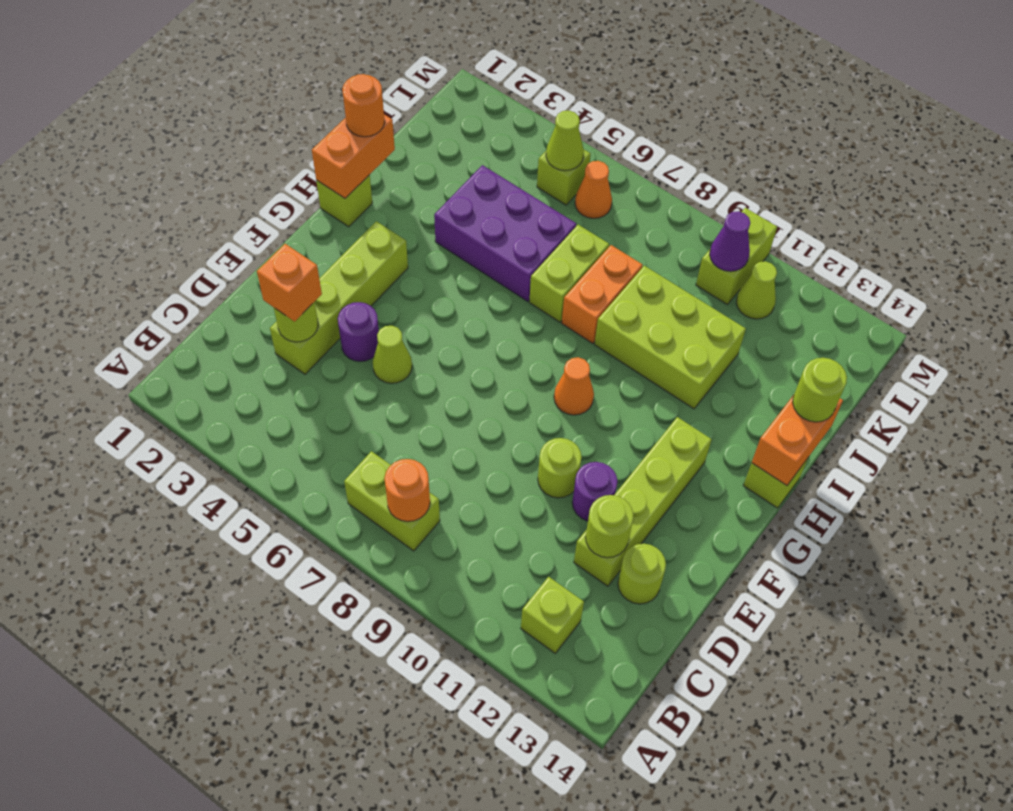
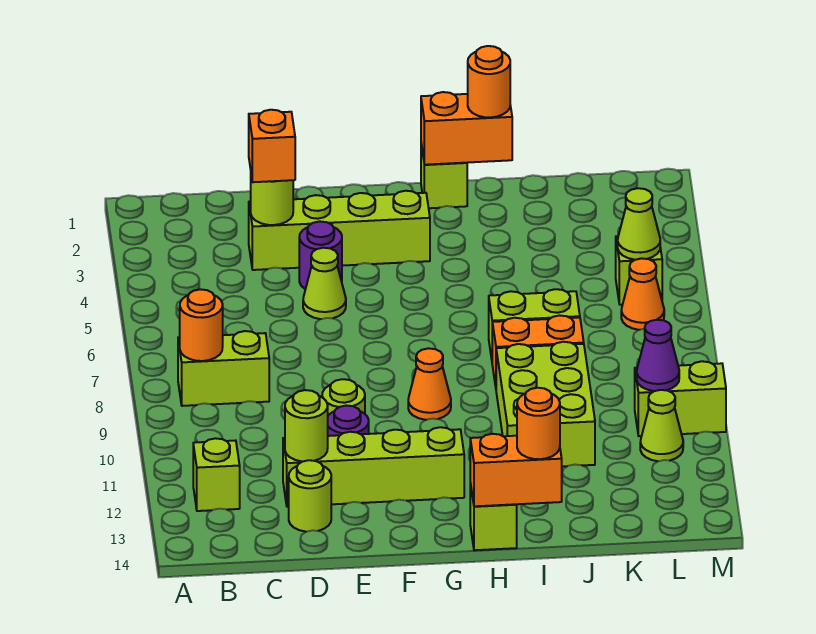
lime 1x2 brick [344,451,440,551] -> lime 1x2 brick turned to [178,331,269,406]
purple 2x3 brick [434,165,576,301] -> none
lime 1x1 round brick [793,358,847,422] -> orange 1x1 round brick [517,388,560,459]

